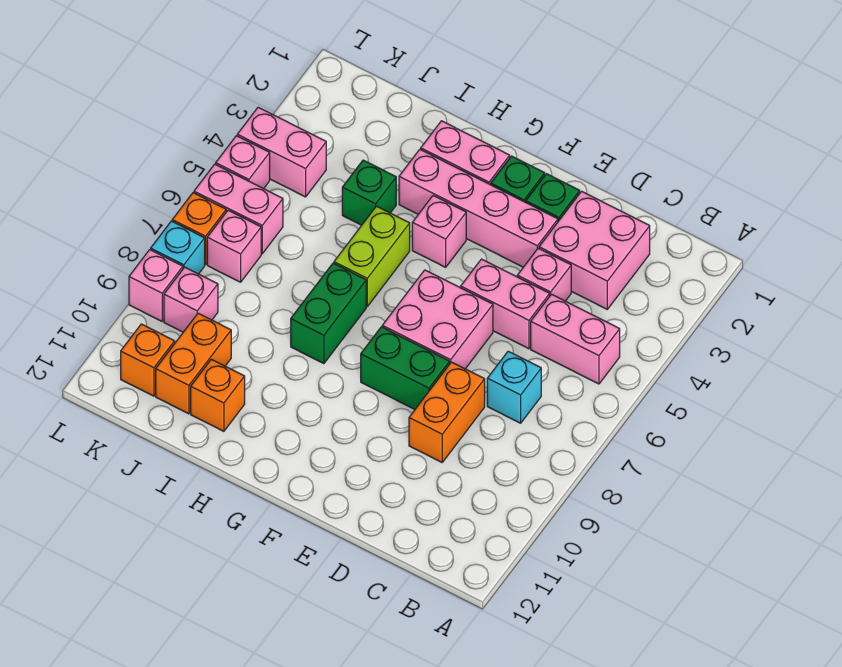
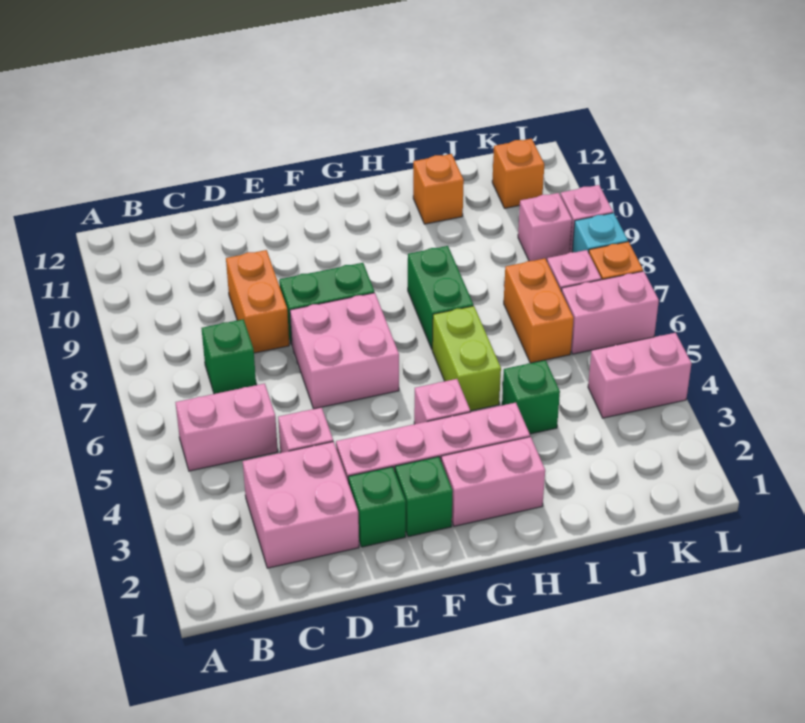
cyan 1x1 brick [487,351,541,423] -> green 1x1 brick [202,319,256,394]
pink 1x2 brick [461,259,550,349] -> none
orange 1x2 brick [156,313,231,414] -> orange 1x2 brick moved to [504,259,574,363]
pink 1x1 brick [216,136,270,189] -> none

